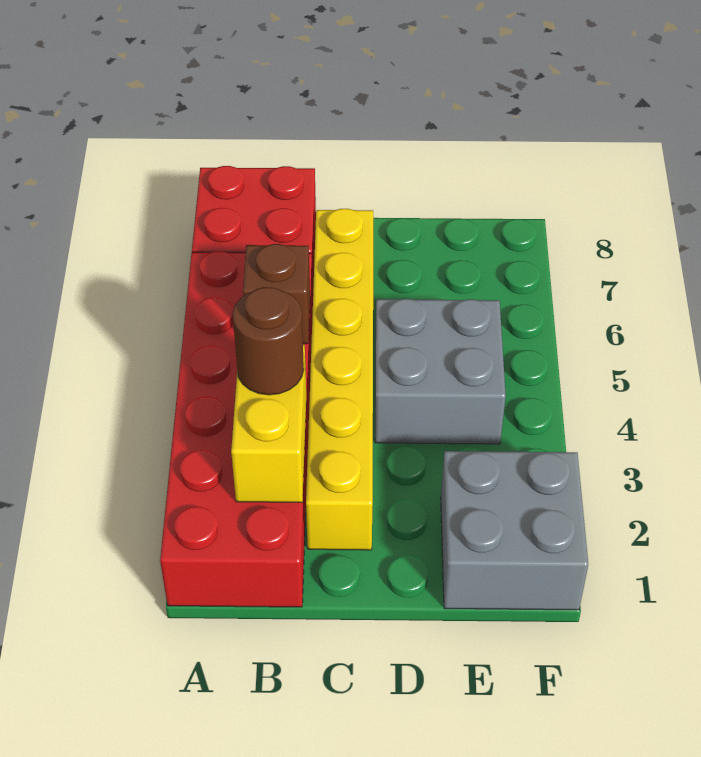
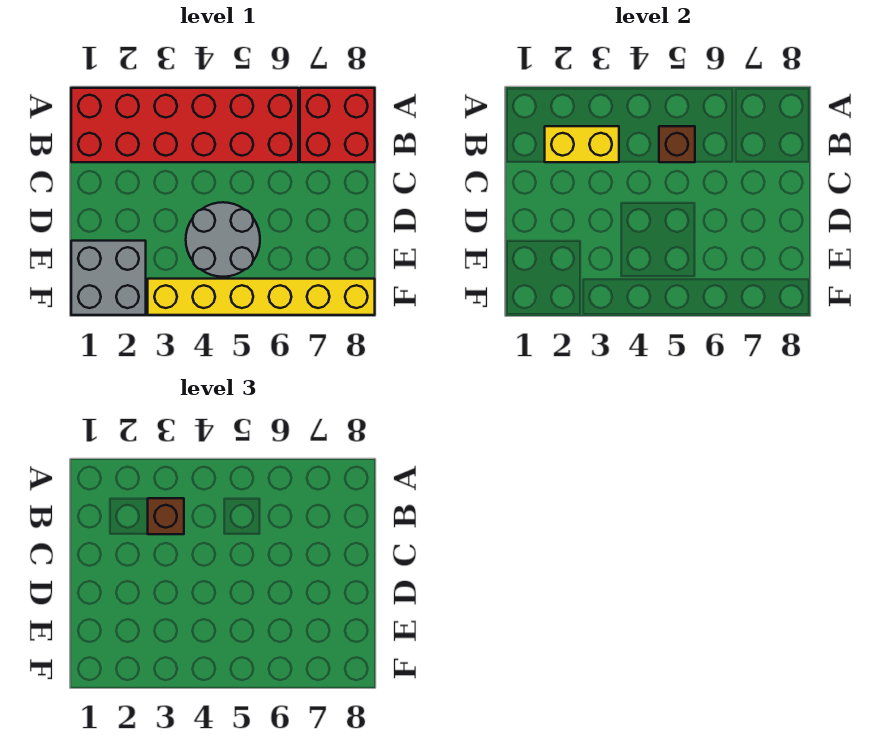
brown 1x1 round brick [233,287,304,395] -> brown 1x1 brick [148,498,184,534]
yellow 1x6 brick [306,209,373,550] -> yellow 1x6 brick moved to [148,279,375,315]
grey 2x2 brick [375,299,506,444] -> grey 2x2 round brick [186,202,260,277]

